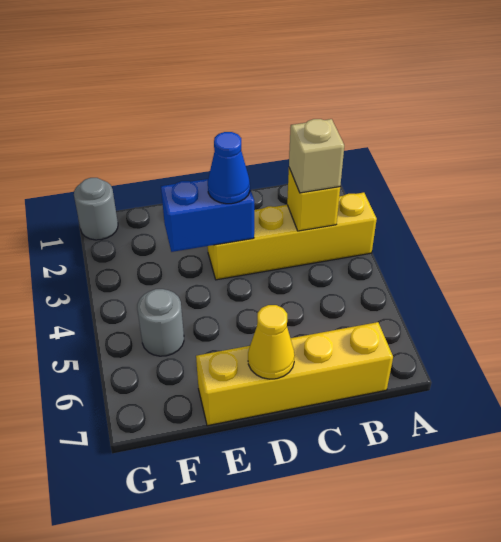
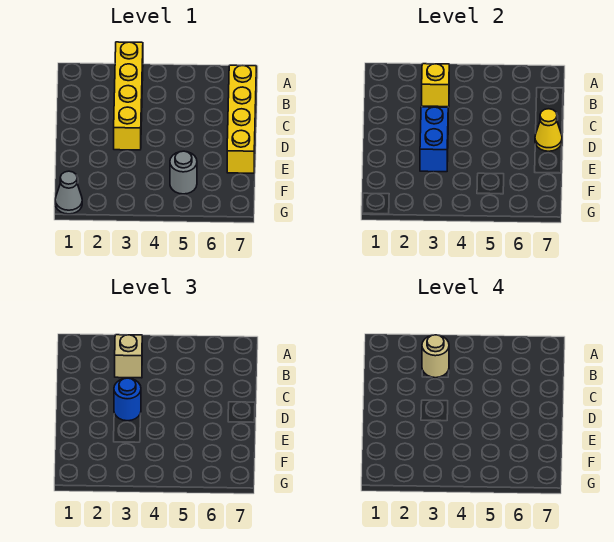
none -> tan 1x1 round brick [422,335,449,378]
blue 1x1 cone [208,132,250,204] -> blue 1x1 round brick [114,378,141,421]
grey 1x1 round brick [74,178,118,240] -> grey 1x1 cone [55,171,82,214]

